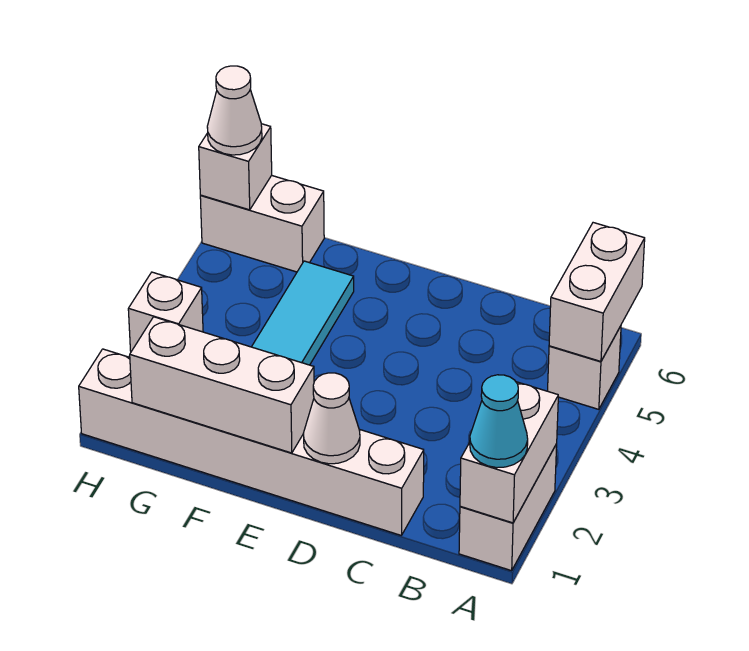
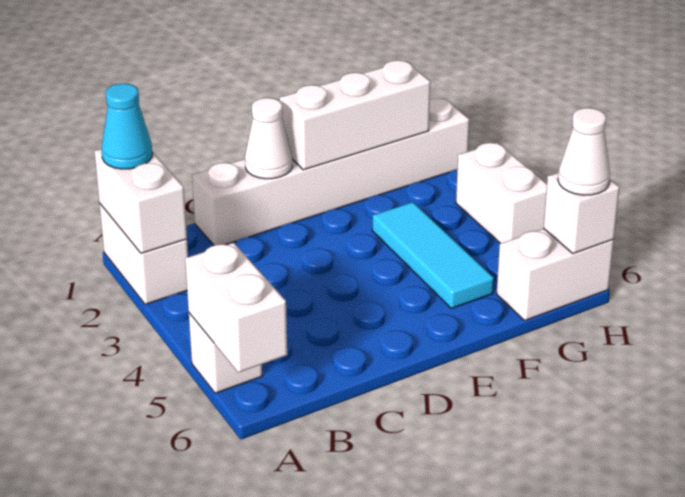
white 1x1 brick [128,272,203,351] -> white 1x2 brick [456,142,547,244]

